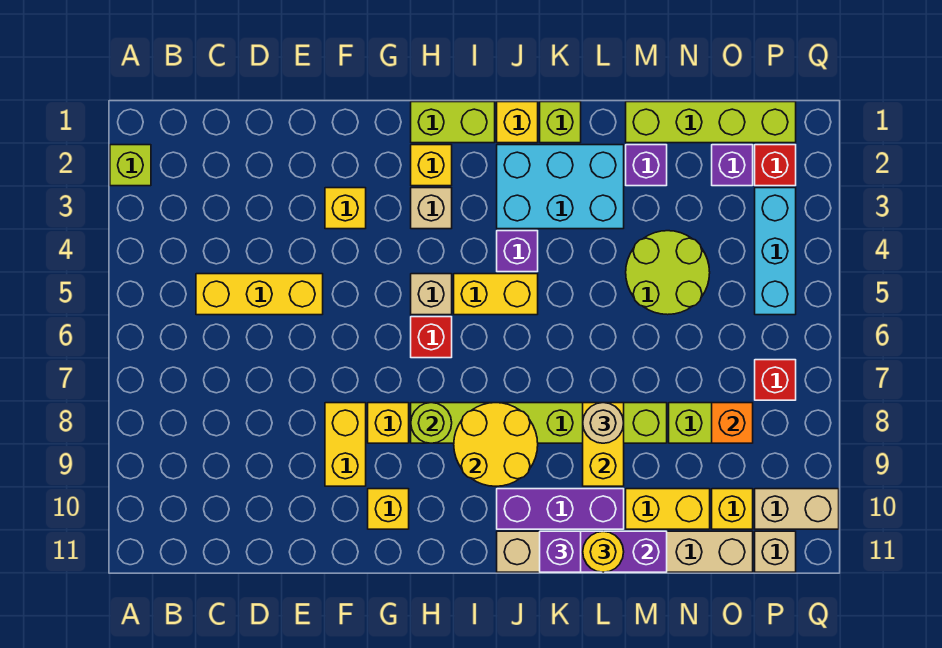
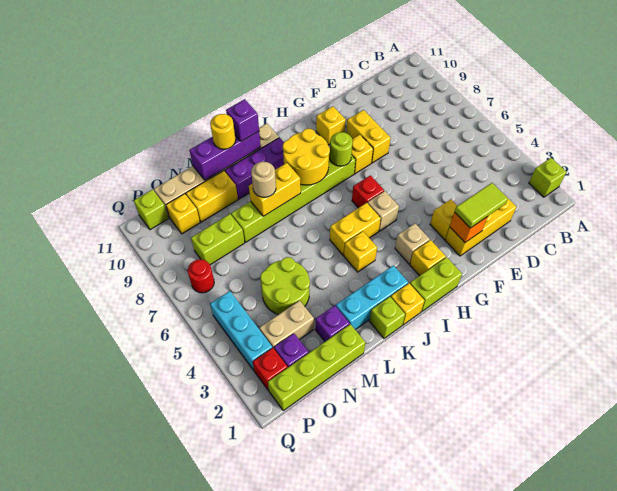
yellow 1x3 brick [196,274,323,315] -> yellow 1x3 brick moved to [445,199,516,256]
none -> lime 1x2 tile [455,183,508,228]
cyan 2x3 brick [497,145,624,229] -> cyan 1x3 brick [336,265,408,330]
purple 1x1 brick [497,231,538,272] -> yellow 1x1 brick [344,231,377,272]
yellow 1x2 brick [583,403,624,486] -> yellow 1x2 brick turned to [249,163,301,216]
orange 1x1 brick [712,403,753,443] -> orange 1x1 brick moved to [450,212,487,242]
red 1x1 brick [755,360,796,400] -> red 1x1 round brick [188,259,214,293]
tan 1x2 brick [755,489,839,529] -> tan 1x2 brick moved to [259,301,314,348]
tan 1x1 brick [755,531,796,572] -> lime 1x1 brick [134,189,169,230]

